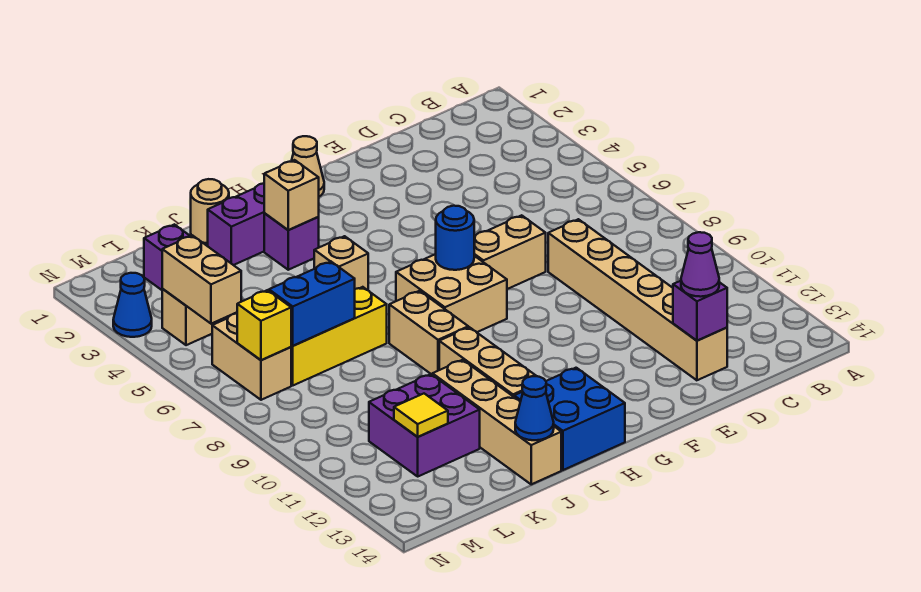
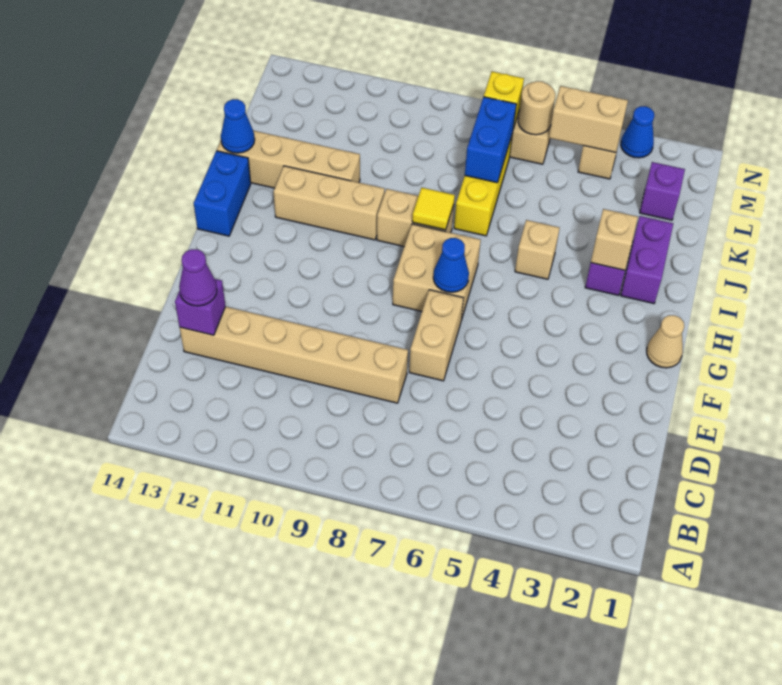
blue 1x1 round brick [436,206,474,270] -> blue 1x1 cone [433,238,469,292]
blue 2x2 brick [514,368,625,470] -> blue 1x2 brick [194,151,251,236]
tan 1x1 round brick [191,179,229,243] -> tan 1x1 round brick moved to [518,81,555,135]
purple 2x2 brick [369,374,480,476] -> none
yellow 1x1 tile [394,394,448,437] -> yellow 1x1 tile moved to [412,188,455,230]

